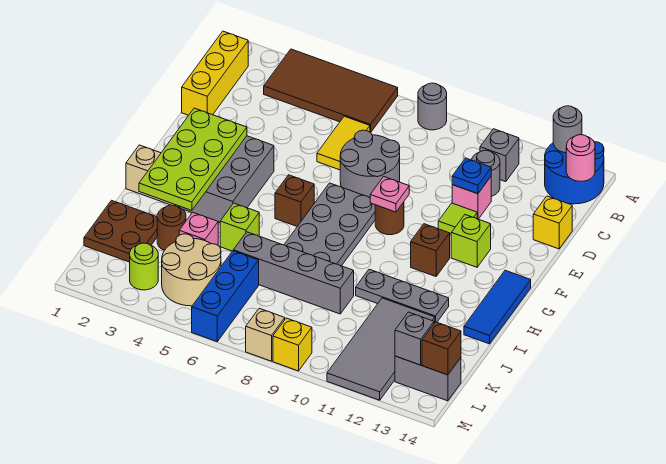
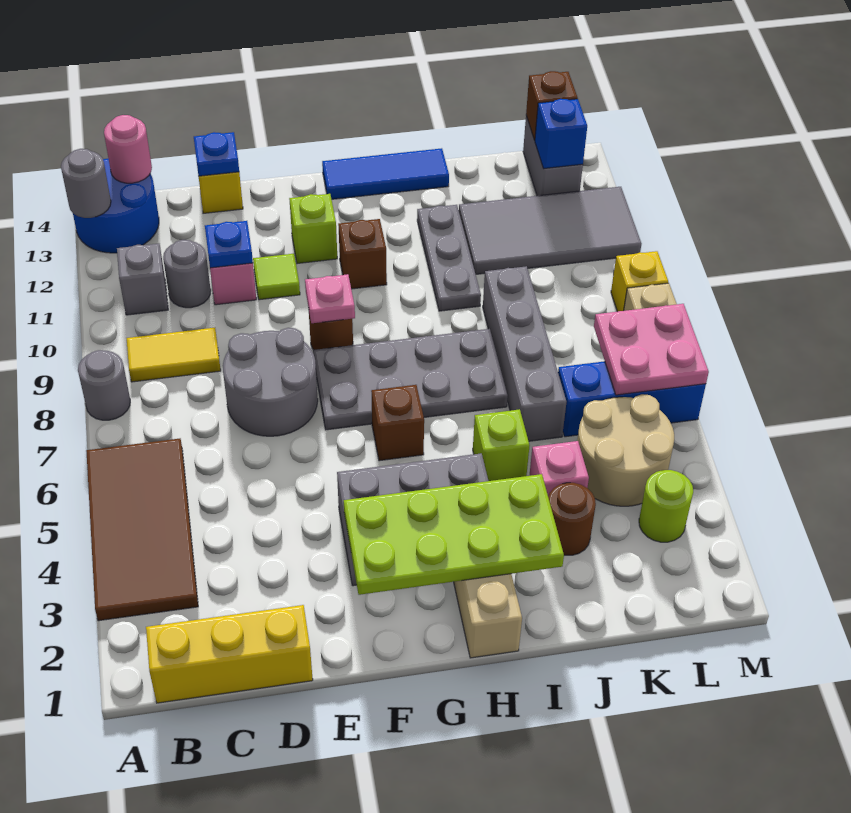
yellow 1x2 tile [317,116,370,170] -> yellow 1x2 tile moved to [127,328,221,382]
none -> blue 1x1 plate [194,132,239,176]
brown 2x2 plate [84,200,157,262] -> none
none -> pink 2x2 plate [594,304,709,395]
grey 1x1 brick [395,312,434,365] -> blue 1x1 brick [535,99,587,169]

